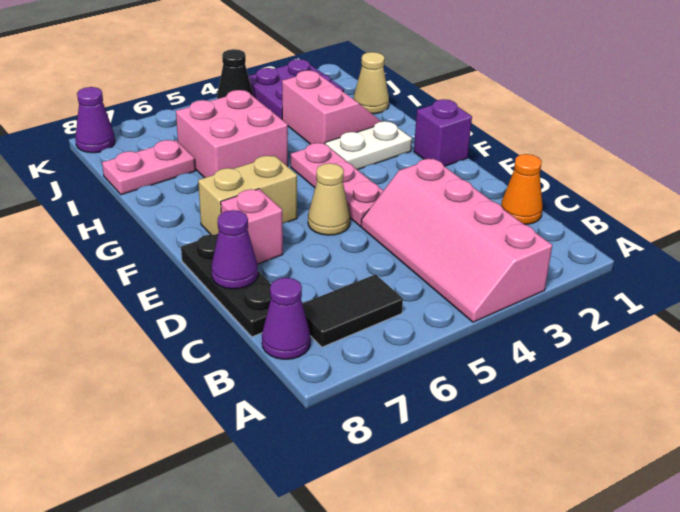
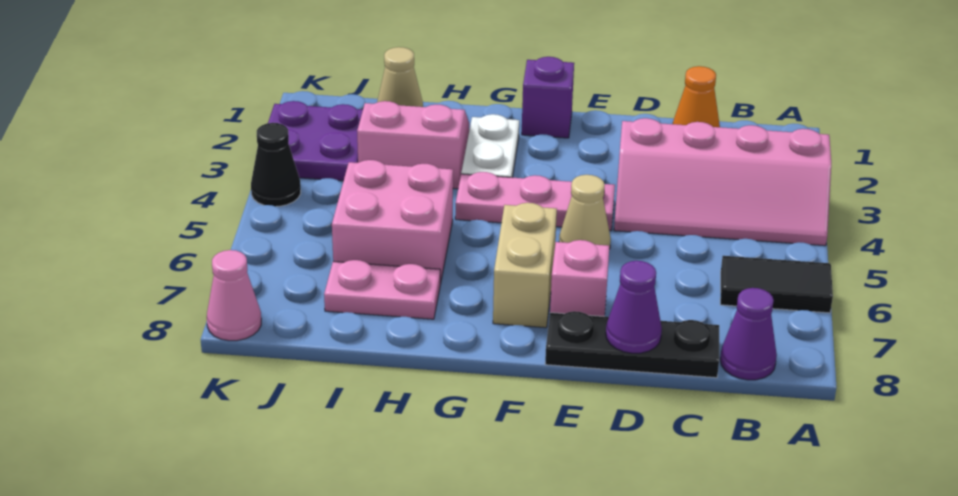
black 1x2 tile [302,274,403,347] -> black 1x2 tile turned to [720,256,833,313]
pink 1x2 plate [102,140,195,195] -> pink 1x2 plate turned to [324,260,440,319]
purple 1x1 cone [75,87,115,153] -> pink 1x1 cone [207,250,261,341]

